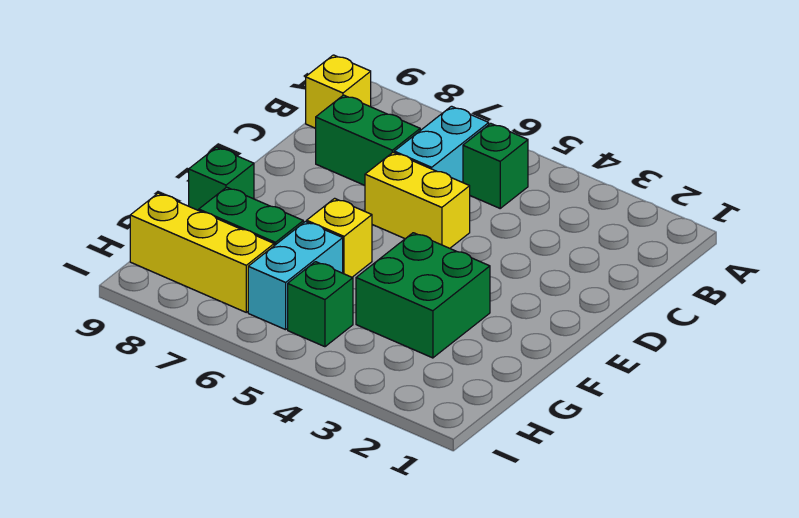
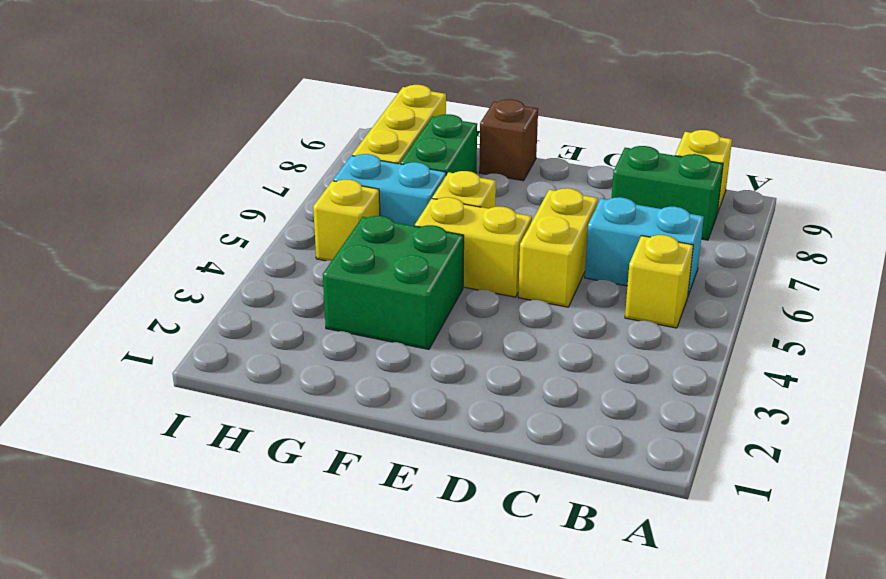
green 1x1 brick [463,123,528,208] -> yellow 1x1 brick [625,235,693,328]
green 1x2 brick [315,95,420,186] -> green 1x2 brick turned to [612,146,723,240]
none -> yellow 1x2 brick [415,197,532,297]
green 1x1 brick [189,147,254,211] -> brown 1x1 brick [479,99,538,181]
green 1x1 brick [288,262,353,347] -> yellow 1x1 brick [313,180,380,261]

